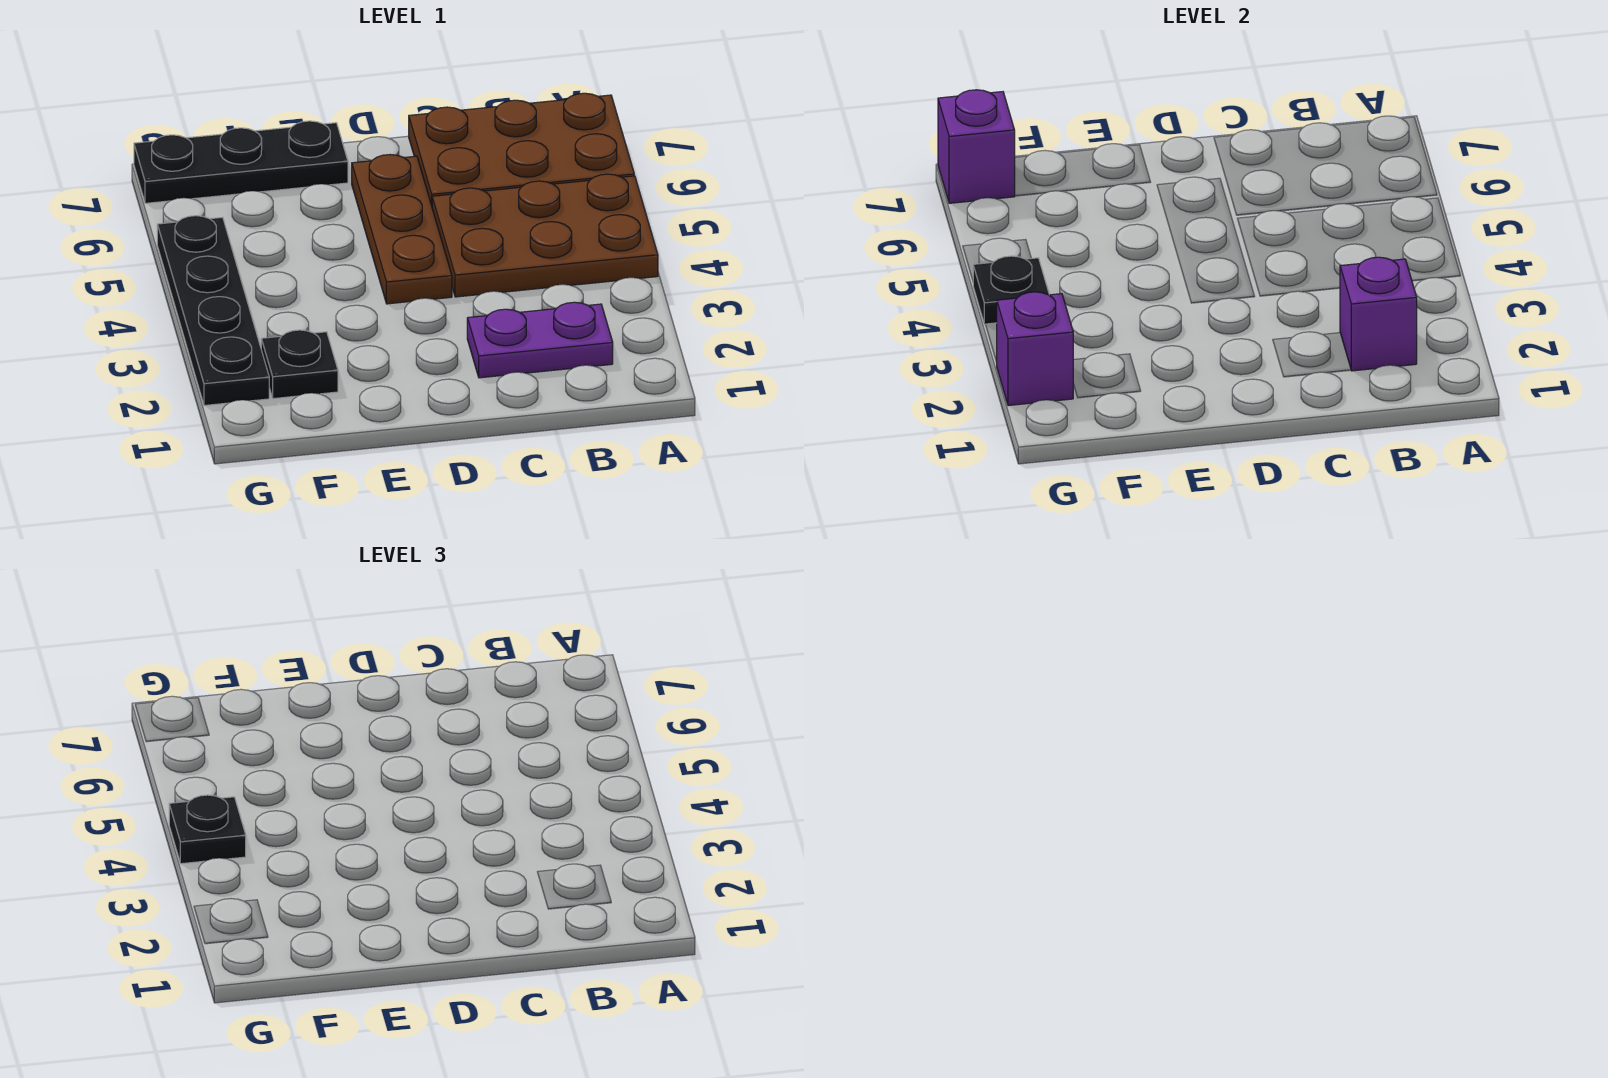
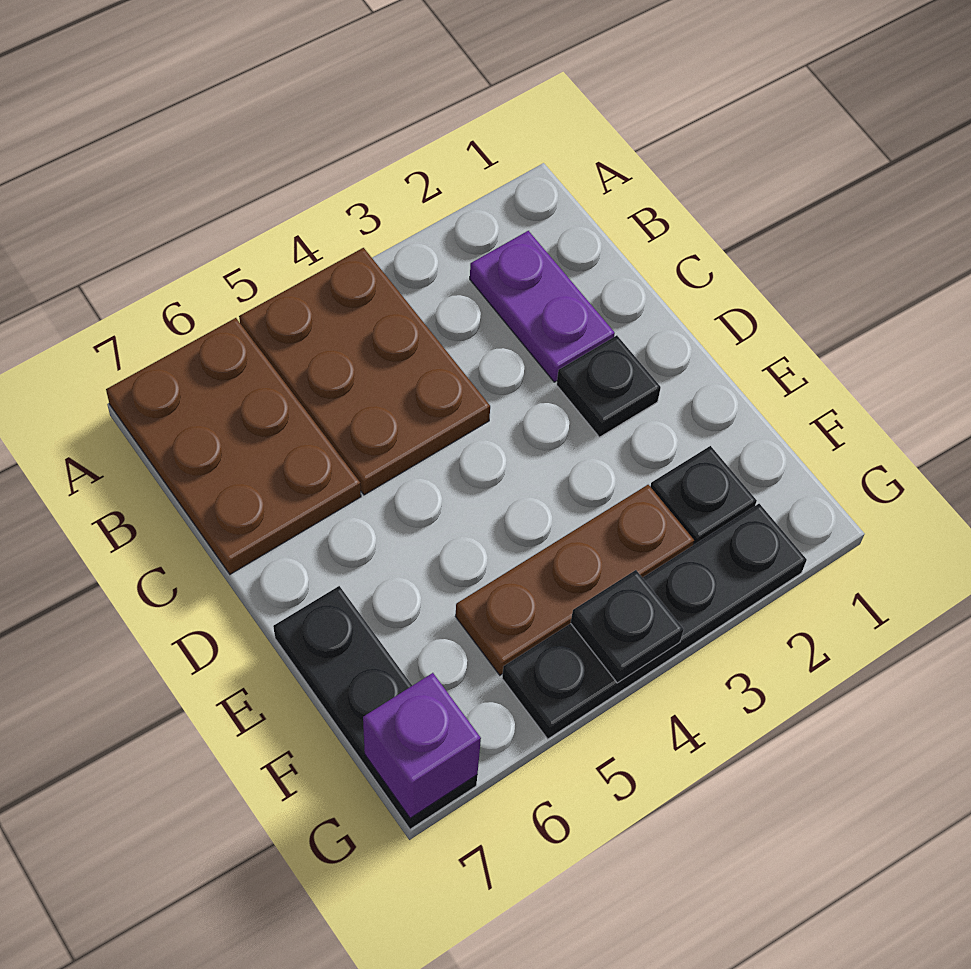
purple 1x1 brick [1340,257,1417,371] -> none
brown 1x3 plate [352,155,452,304] -> brown 1x3 plate moved to [456,485,694,675]
purple 1x1 brick [997,292,1073,406] -> none
black 1x1 plate [169,795,246,864] -> black 1x1 plate moved to [557,335,661,437]

